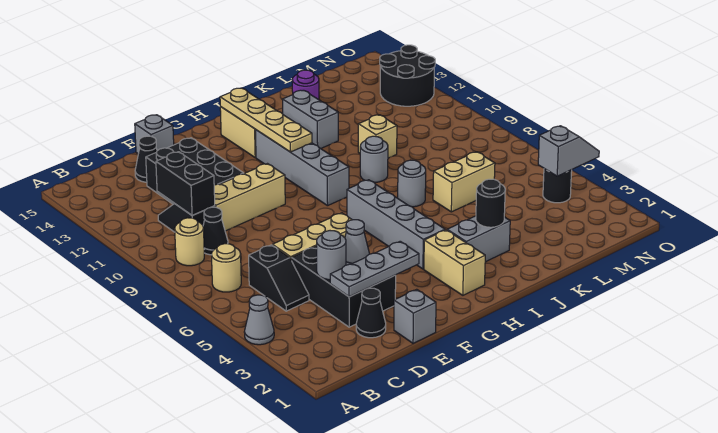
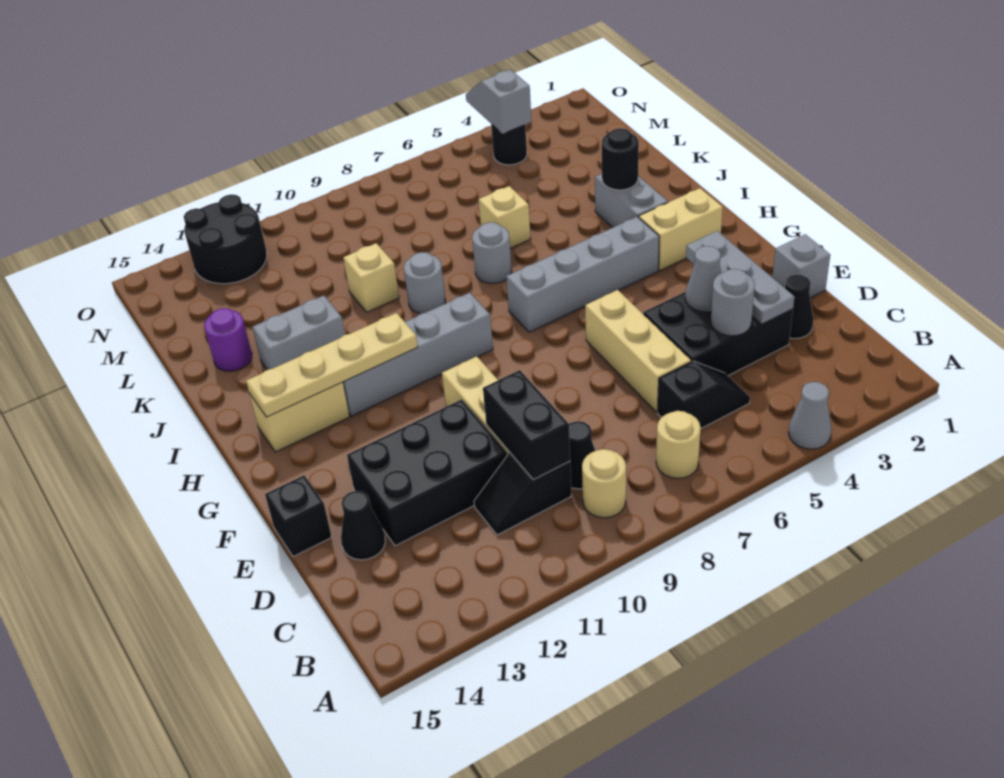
black 1x2 brick [156,152,215,216] -> black 1x2 brick turned to [483,370,570,480]
grey 1x1 brick [135,115,174,154] -> black 1x1 brick [265,475,332,557]
tan 1x2 brick [433,152,495,212] -> tan 1x1 brick [479,186,531,248]

